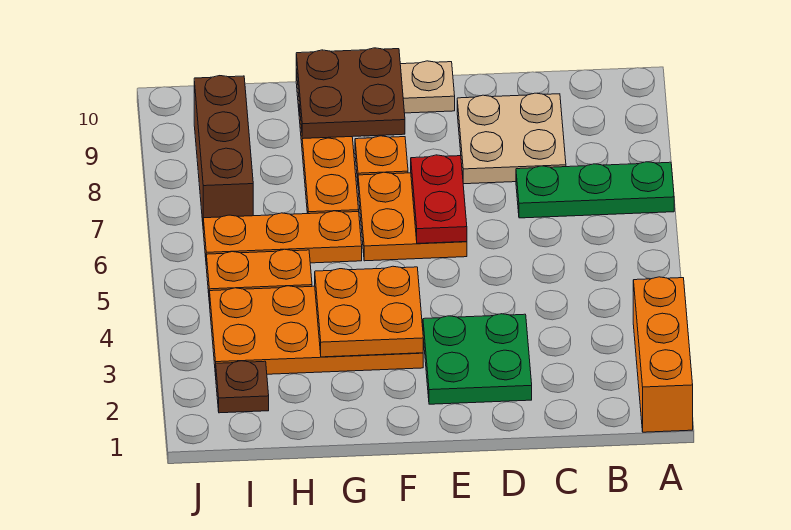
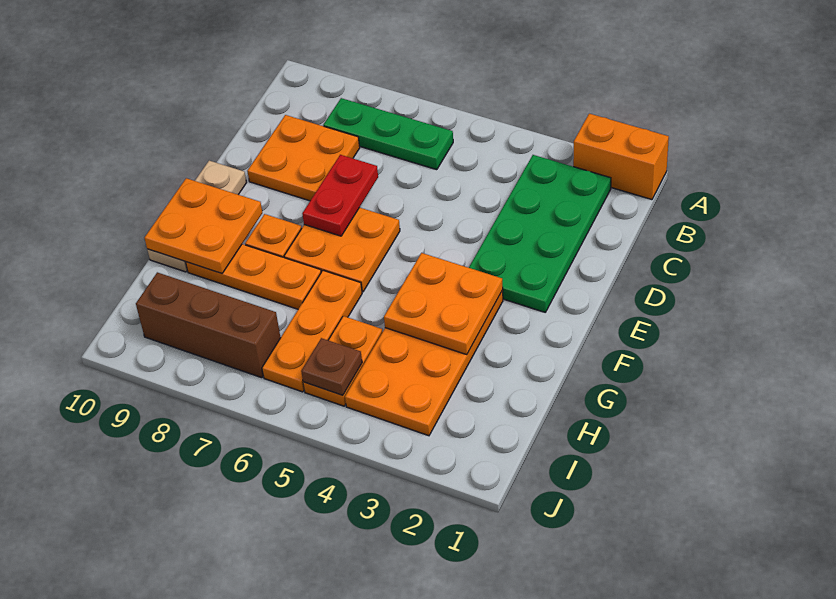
orange 1x3 brick [633,277,693,432] -> orange 1x2 brick [573,114,669,200]
green 1x3 plate [516,162,674,218] -> green 1x3 plate turned to [323,98,453,170]
tan 2x2 plate [457,93,566,184] -> orange 2x2 plate [247,115,360,201]
green 2x2 plate [423,314,532,404] -> green 2x4 plate [469,155,611,312]
red 1x2 plate [411,155,467,243] -> red 1x2 plate turned to [302,155,378,236]
brown 2x2 plate [296,48,405,139] -> orange 2x2 plate [145,178,262,273]
brown 1x1 plate [216,361,269,413] -> brown 1x1 plate moved to [301,338,362,395]

